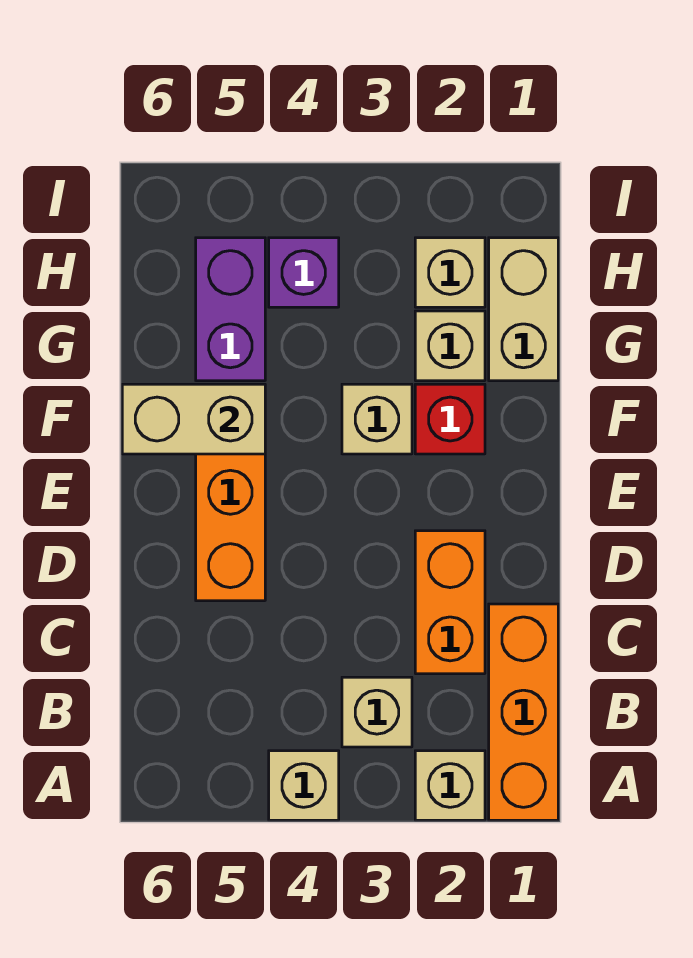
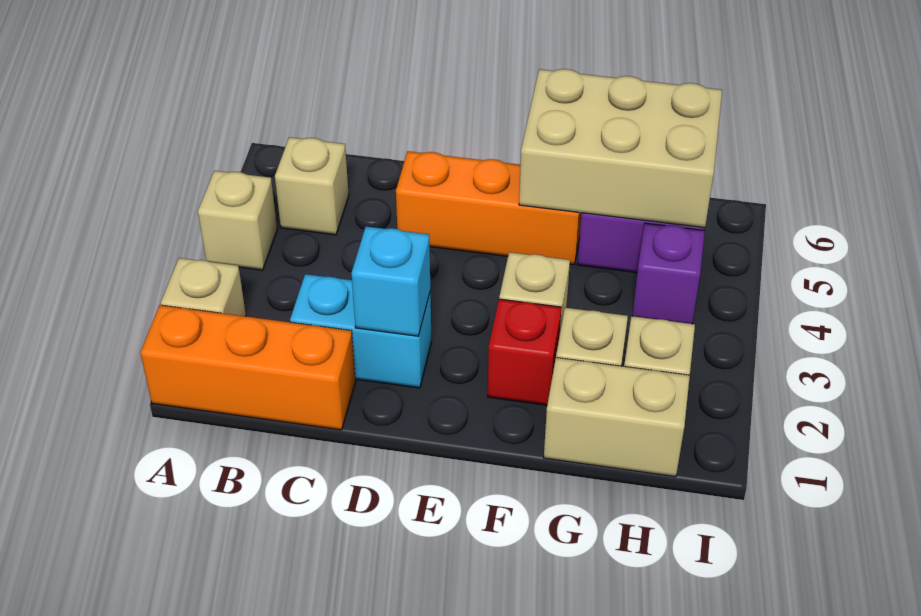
tan 1x1 brick [342,677,412,747] -> tan 1x1 brick moved to [275,137,349,235]
orange 1x2 brick [415,531,485,674] -> cyan 1x2 brick [290,274,432,388]
none -> cyan 1x1 brick [351,227,430,336]
tan 1x2 brick [122,384,265,454] -> tan 2x3 brick [519,69,722,228]

